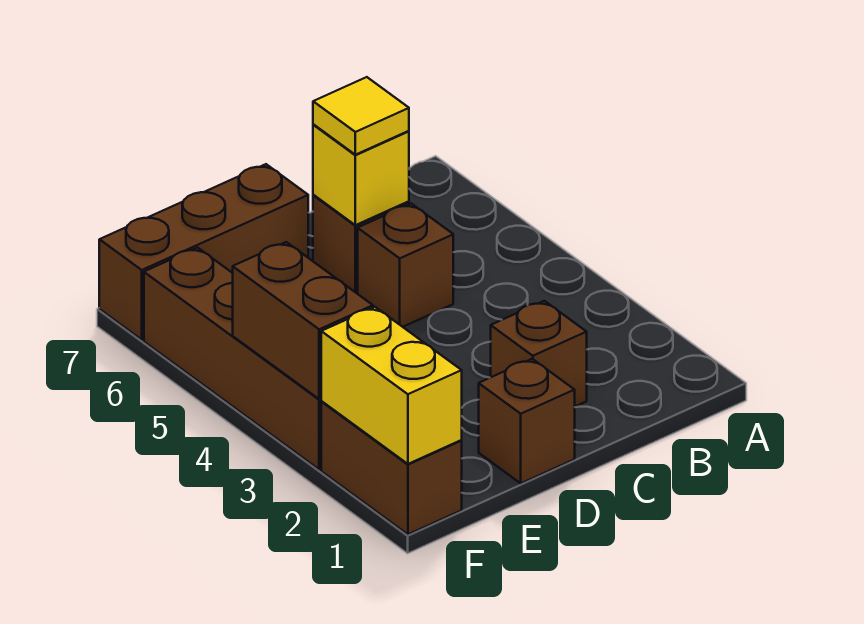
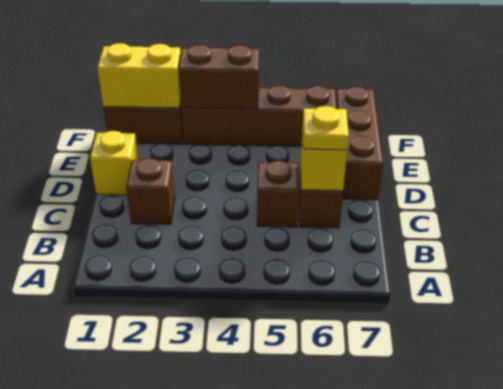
yellow 1x1 tile [313,77,409,155] -> yellow 1x1 plate [303,106,349,150]
brown 1x1 brick [479,359,575,483] -> yellow 1x1 brick [90,131,138,195]

